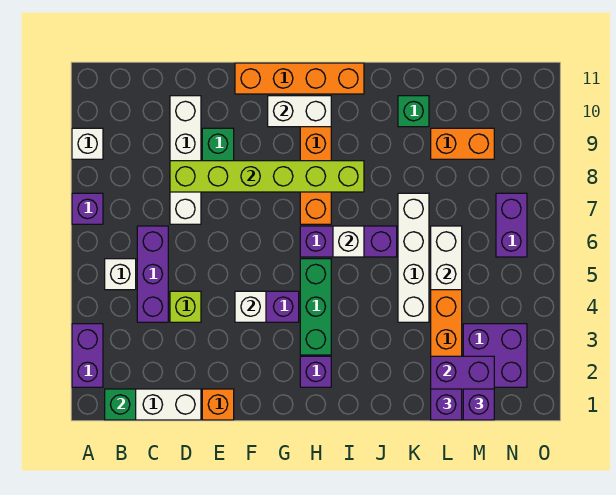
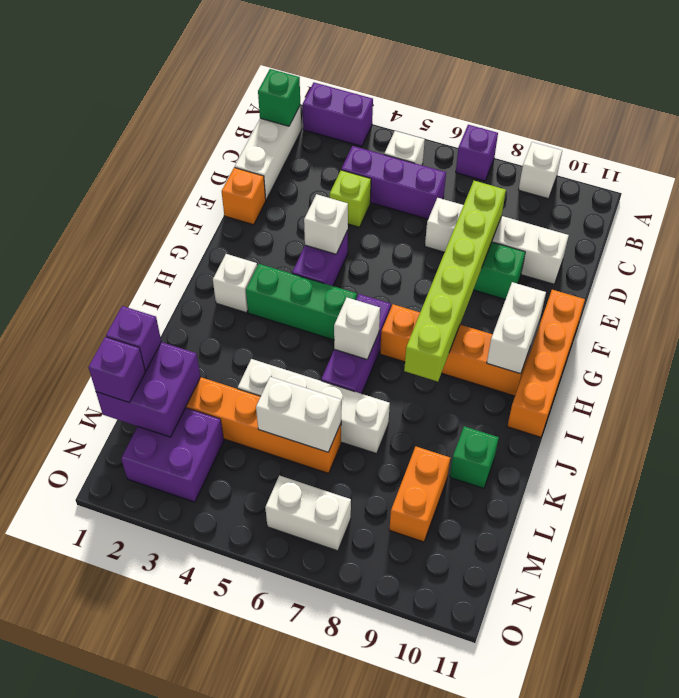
purple 1x1 brick [300,356,331,387] -> white 1x1 brick [213,254,257,313]
purple 1x2 brick [496,193,527,257] -> white 1x2 brick [265,475,351,551]

